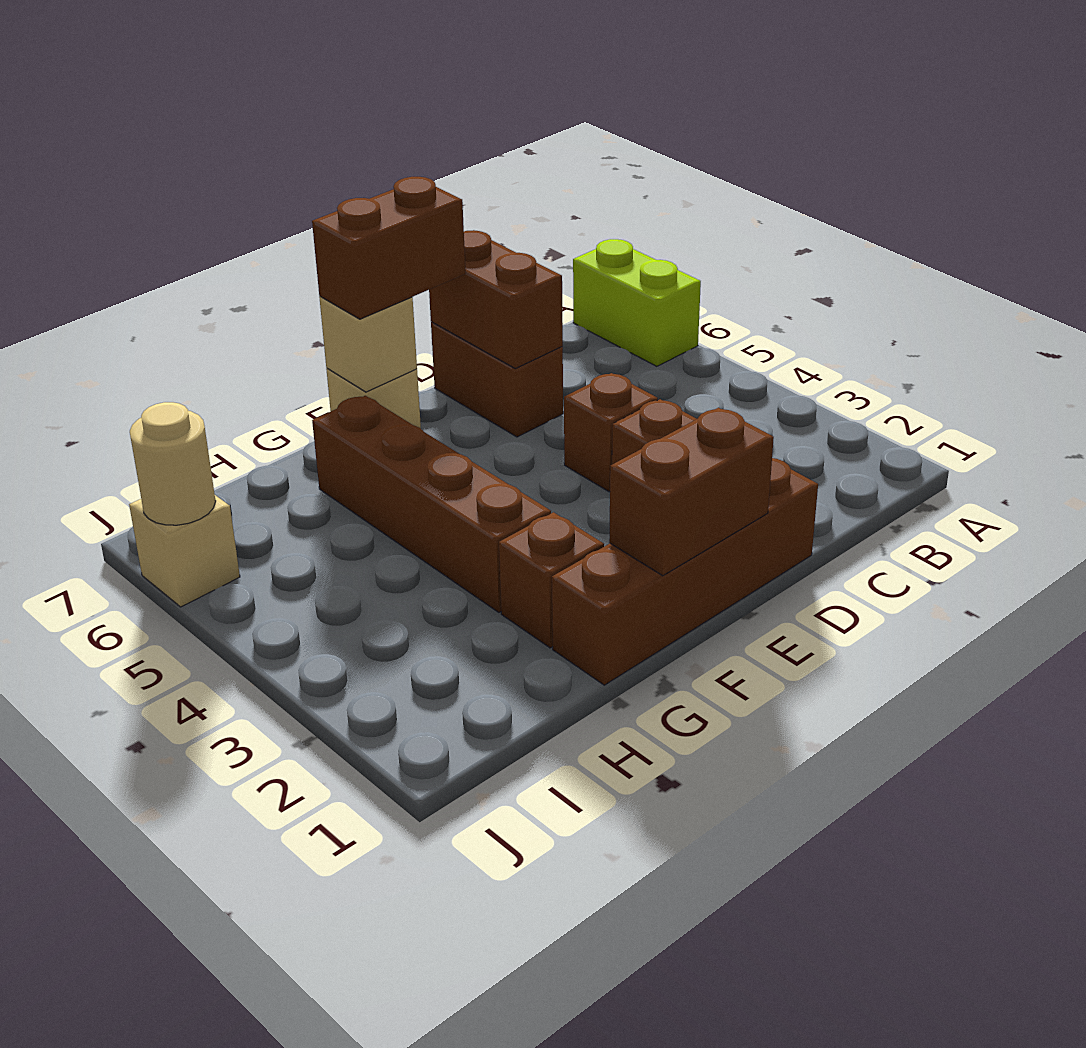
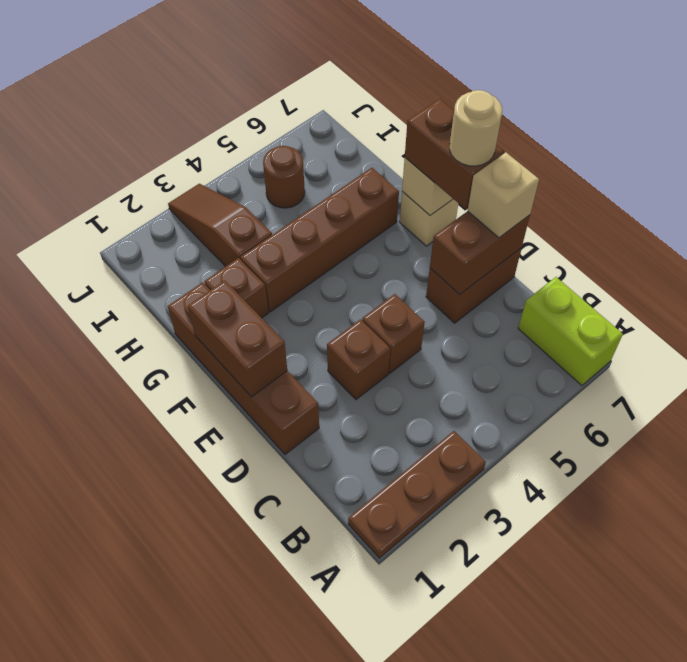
none -> brown 1x3 plate [348,431,486,558]
lime 1x2 brick [573,239,701,366] -> lime 1x2 brick turned to [518,277,623,385]
none -> brown 1x3 slope [168,184,272,267]
none -> brown 1x1 round brick [263,146,305,208]
tan 1x1 brick [129,495,240,607] -> tan 1x1 brick moved to [468,152,539,238]
tan 1x1 round brick [130,402,216,525] -> tan 1x1 round brick moved to [450,90,502,166]

